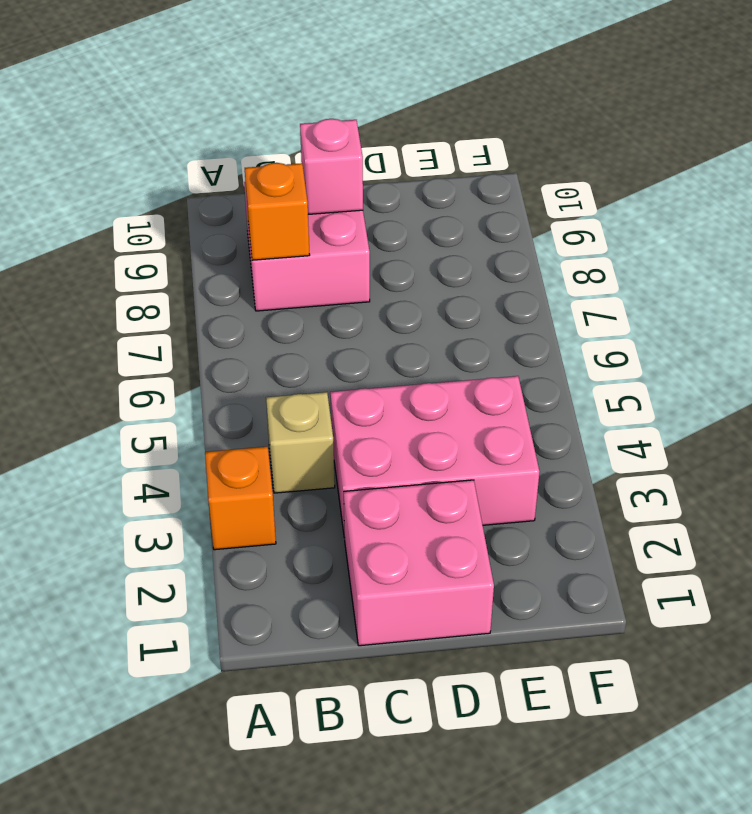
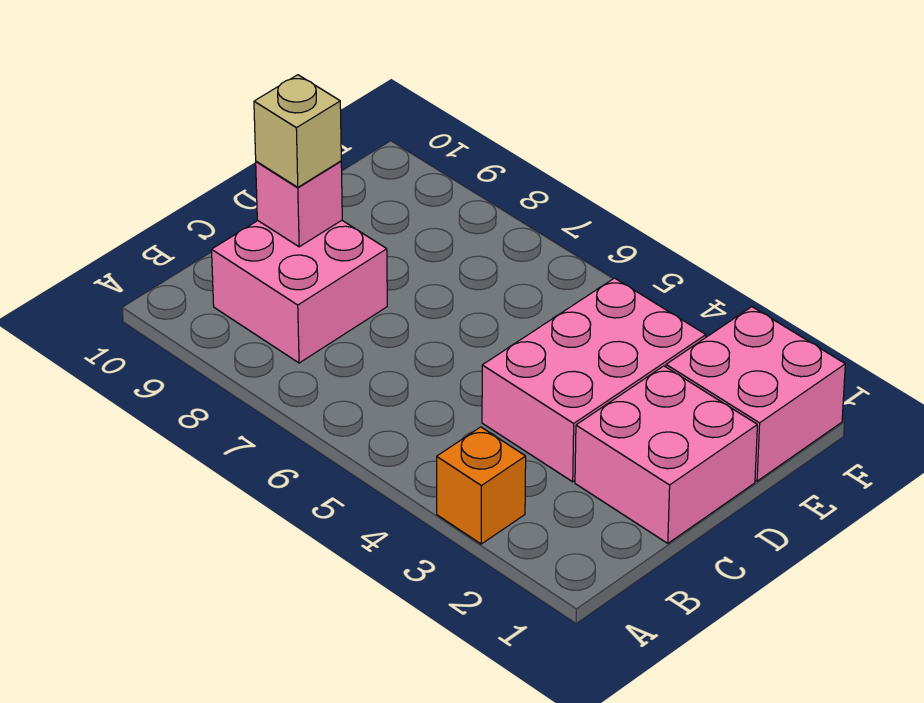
tan 1x1 brick [266,392,335,493] -> tan 1x1 brick moved to [254,75,341,187]
orange 1x1 brick [245,163,310,260] -> none
none -> pink 2x2 brick [666,307,845,481]

